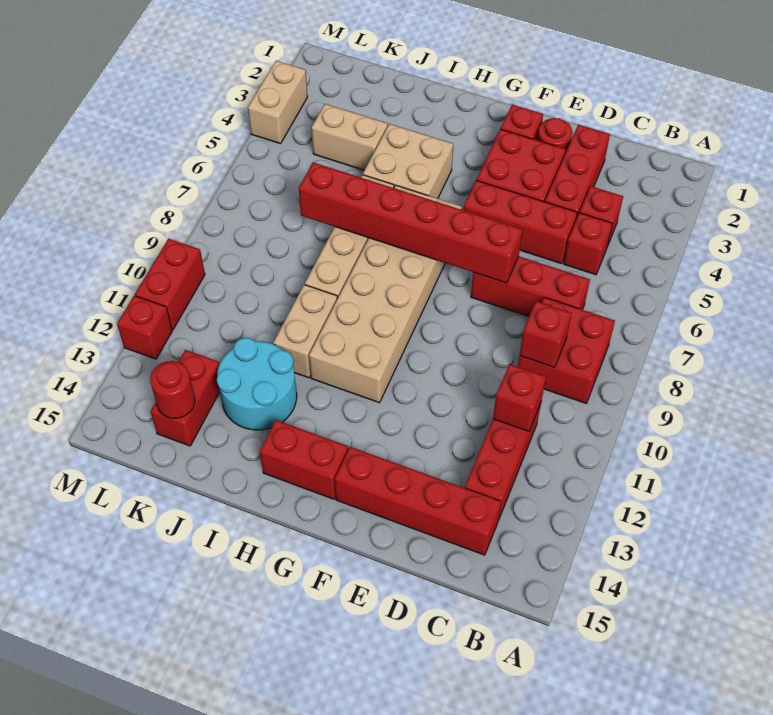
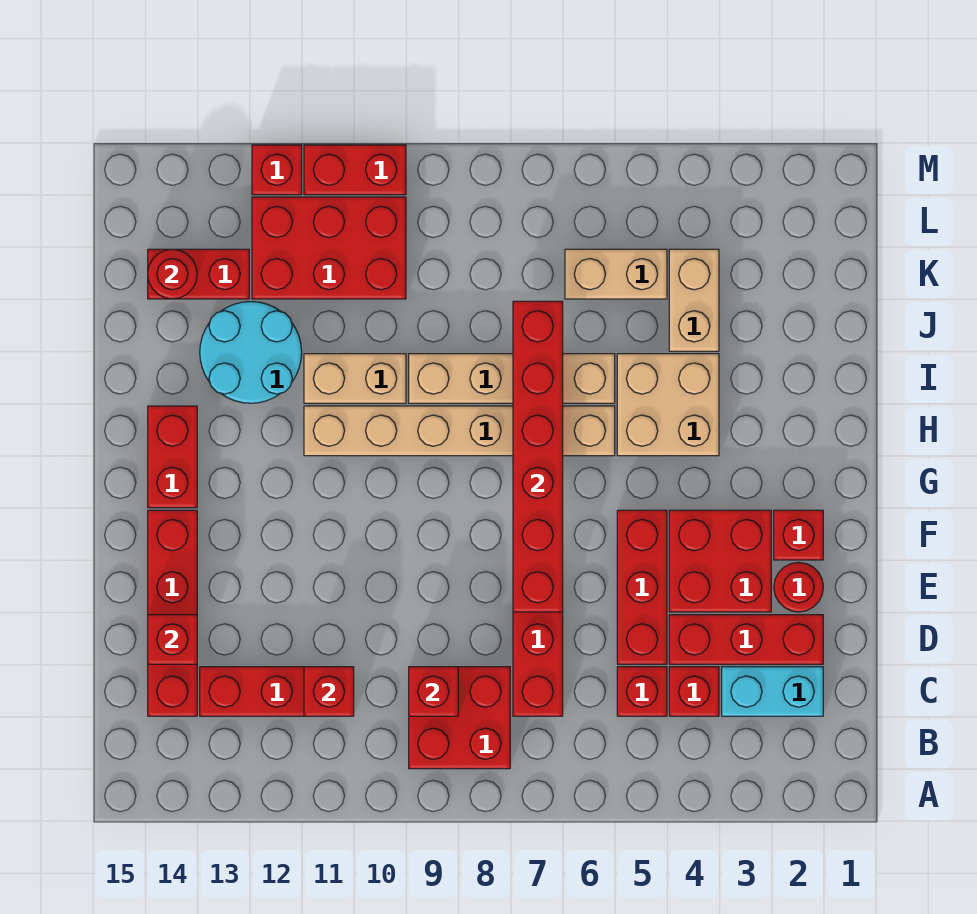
none -> cyan 1x2 brick [722,667,823,716]
none -> red 1x1 brick [148,615,197,664]
tan 2x6 brick [309,186,462,403] -> tan 1x6 brick [304,406,615,456]
none -> red 2x3 brick [252,197,406,299]
tan 1x2 brick [248,61,307,144] -> tan 1x2 brick moved to [565,249,667,299]

